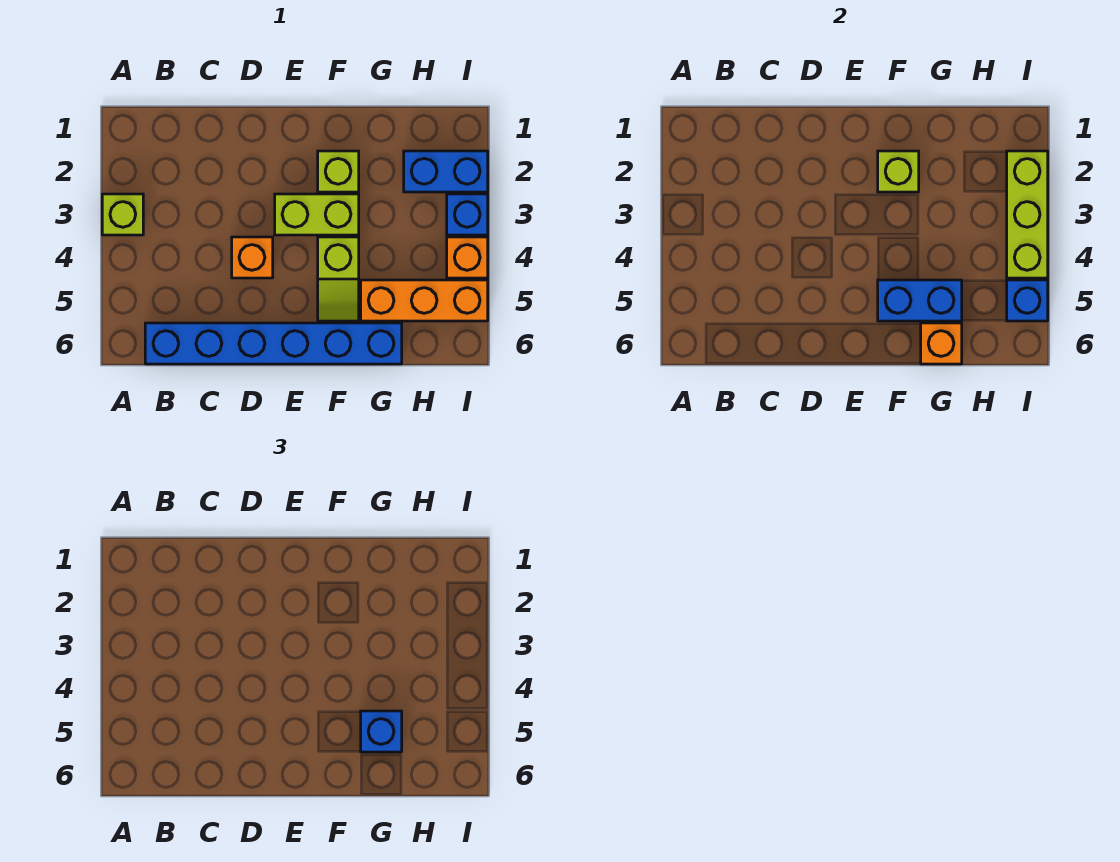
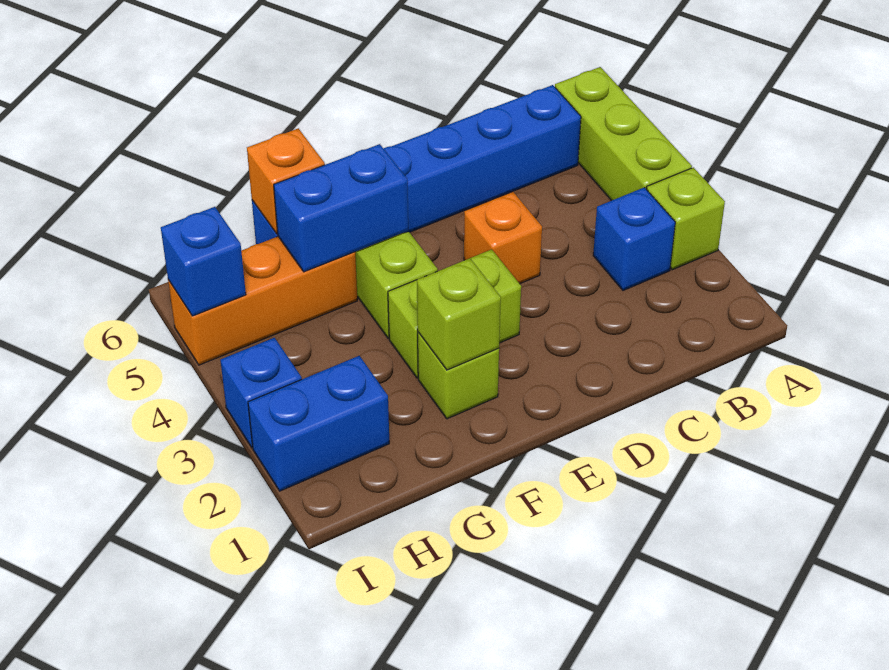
blue 1x1 brick [361,711,402,752] -> blue 1x1 brick moved to [593,187,675,291]
lime 1x3 brick [1007,151,1048,278] -> lime 1x3 brick moved to [555,67,692,201]
orange 1x1 brick [447,237,488,278] -> none

